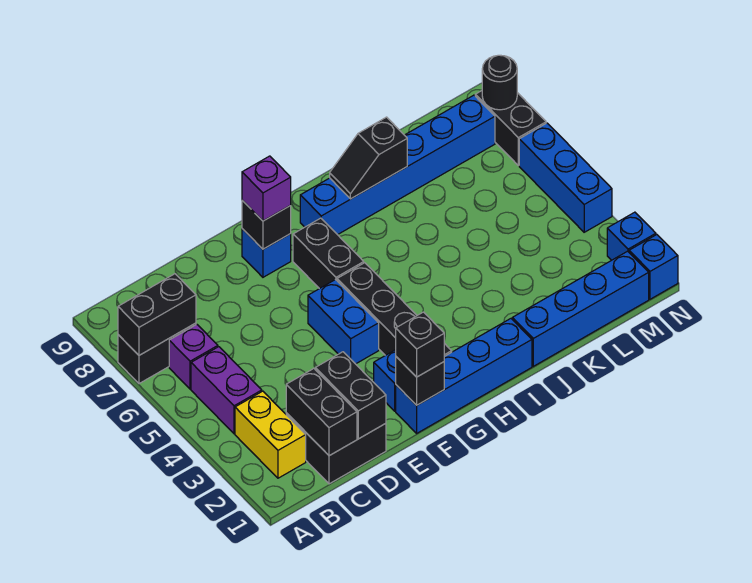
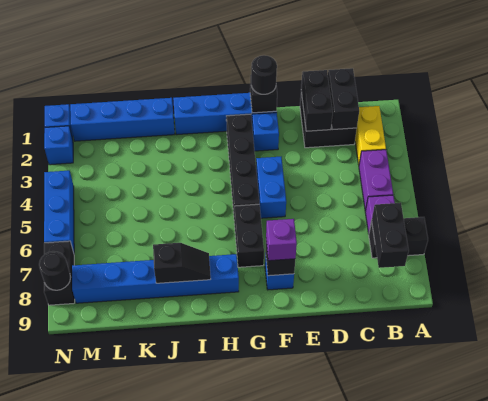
black 1x2 brick [118,274,196,355] -> black 1x2 brick turned to [372,203,409,268]
black 1x1 brick [396,312,444,377] -> black 1x1 round brick [251,55,277,94]

